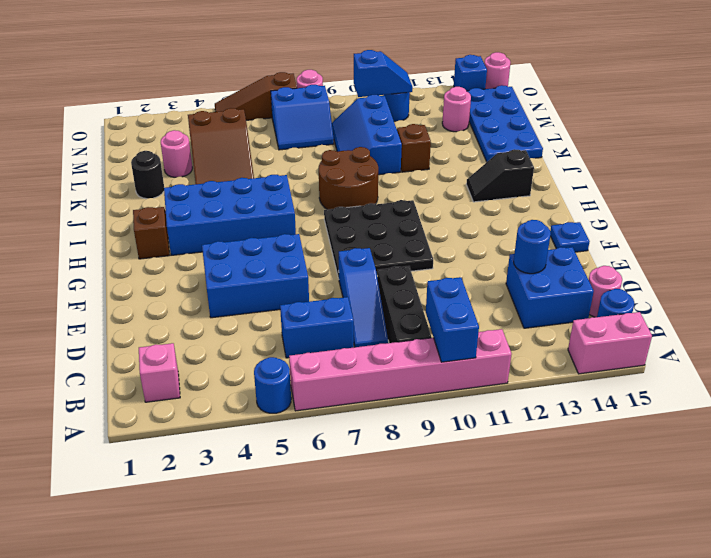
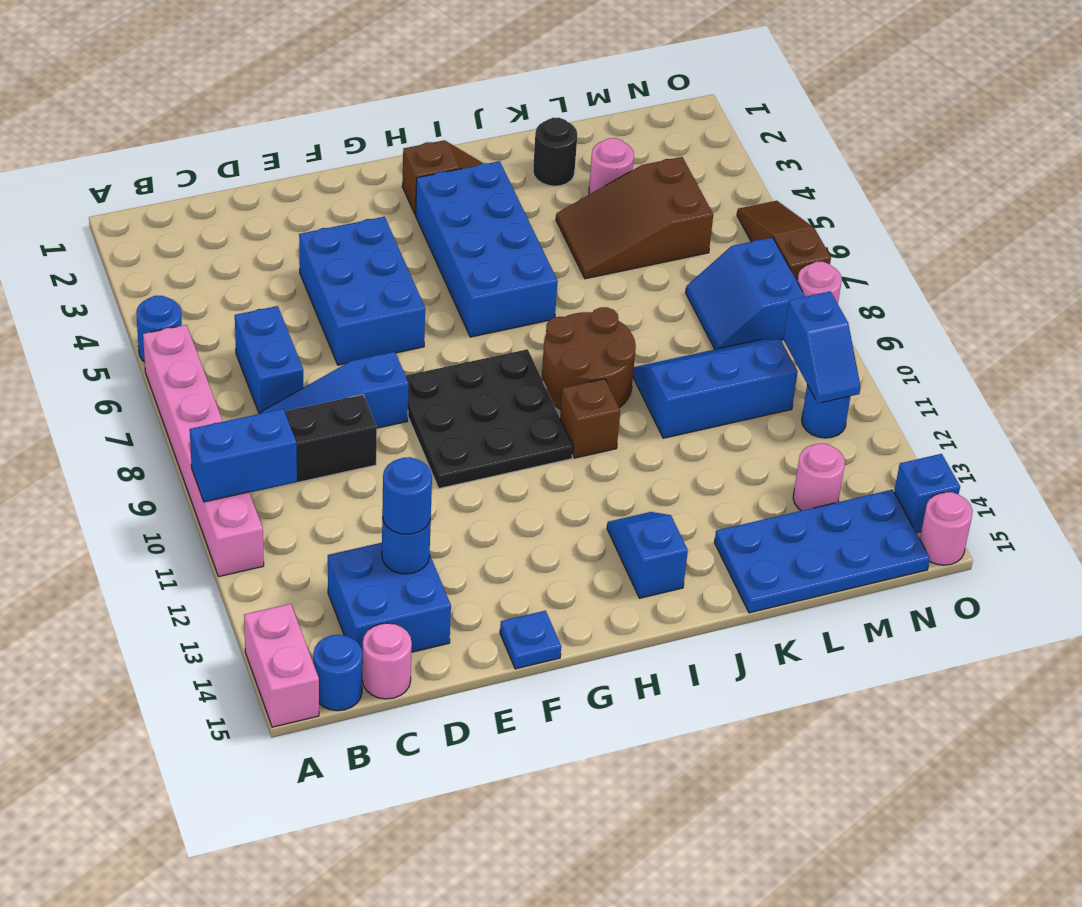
pink 1x1 brick [139,343,180,402] -> none
none -> blue 1x1 round brick [382,457,432,534]
black 1x2 slope [466,149,534,202] -> blue 1x2 slope [607,512,688,598]
brown 1x1 brick [397,124,431,172] -> brown 1x1 brick moved to [560,379,620,458]

